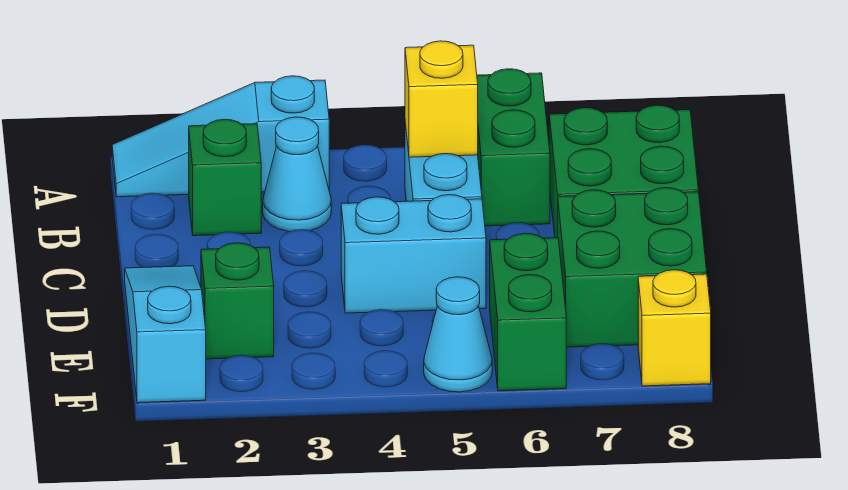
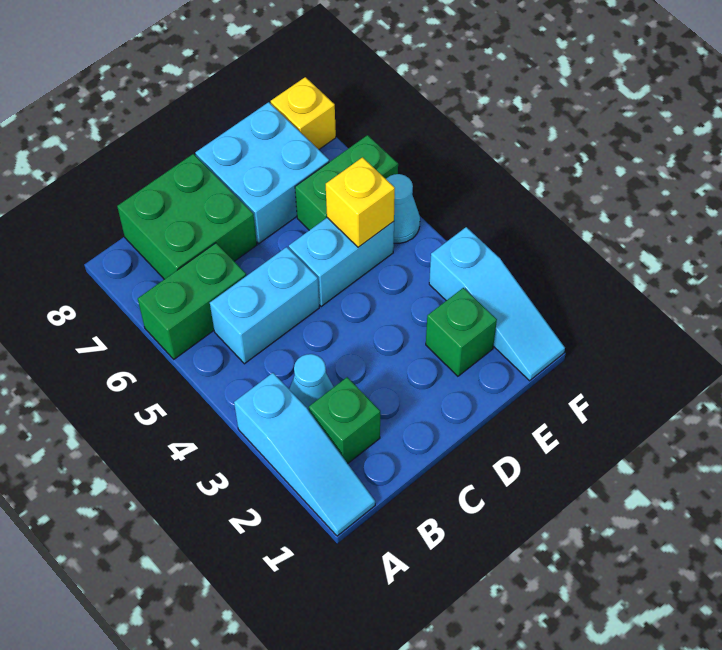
yellow 1x1 brick [405,41,478,157] -> yellow 1x1 brick moved to [326,157,395,247]
cyan 1x3 slope [125,266,206,403] -> cyan 1x3 slope turned to [429,227,565,381]
cyan 1x2 brick [341,195,486,313] -> cyan 1x2 brick turned to [289,218,394,306]
green 2x2 brick [558,188,707,347] -> cyan 2x2 brick [195,102,329,244]

